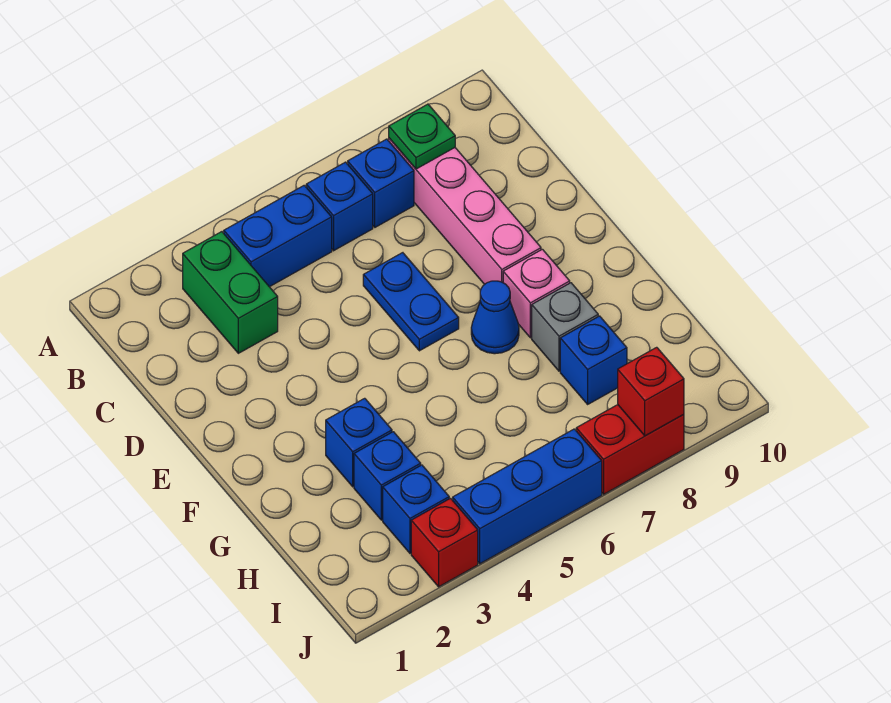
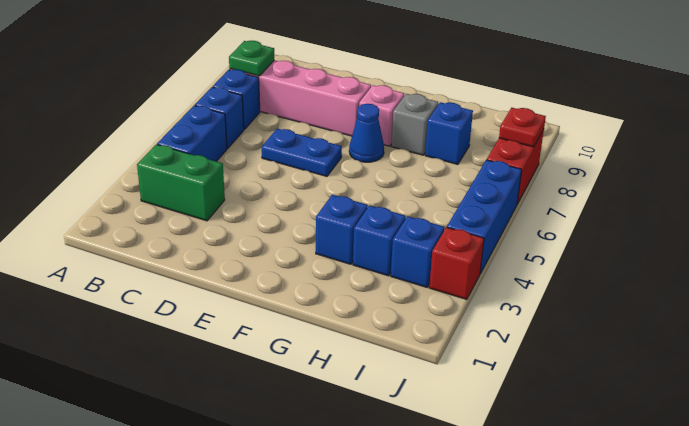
red 1x1 brick [618,347,684,436] -> red 1x1 plate [499,108,546,147]

